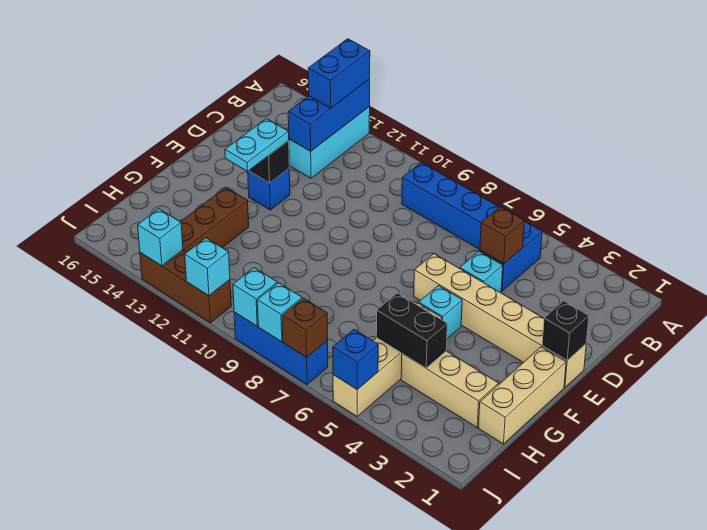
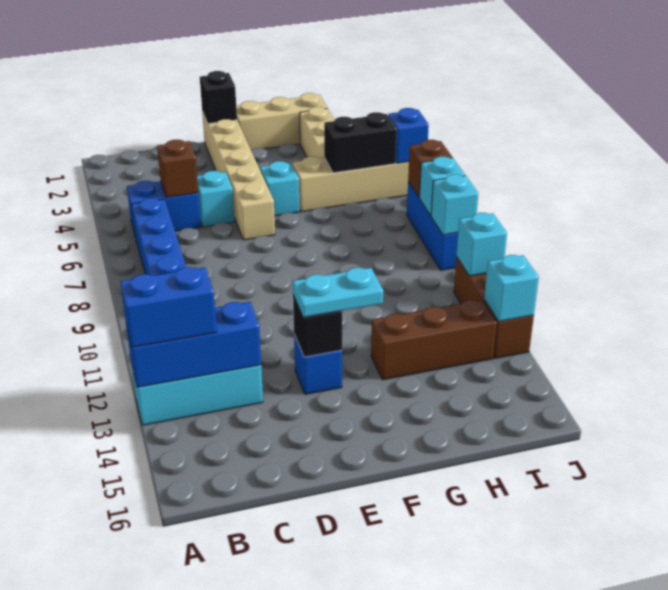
black 1x2 brick [376,293,447,368] -> black 1x2 brick turned to [324,112,397,173]

